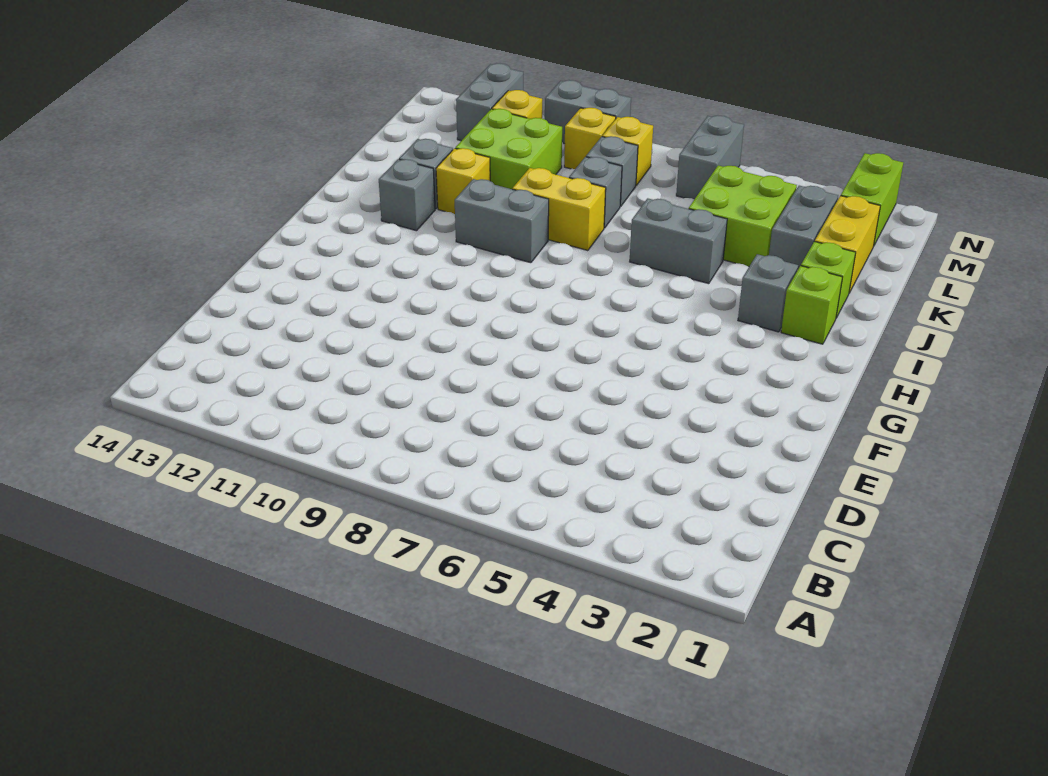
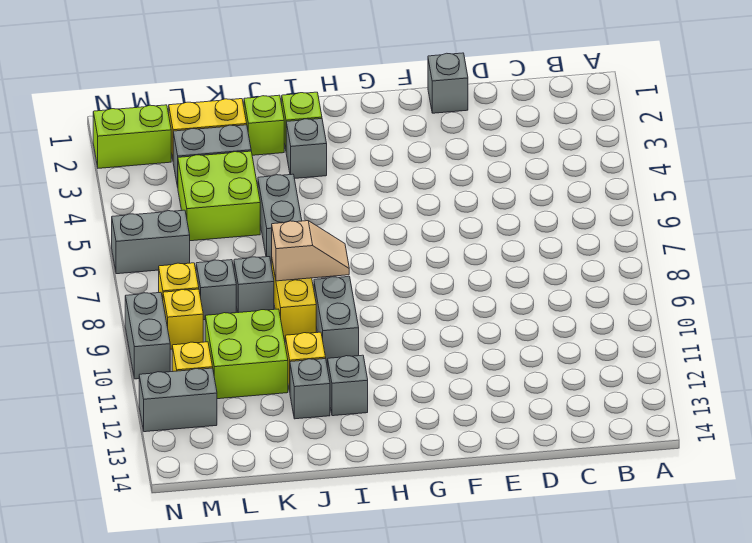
none -> grey 1x1 brick [428,53,468,113]
none -> tan 1x2 slope [272,221,349,281]

